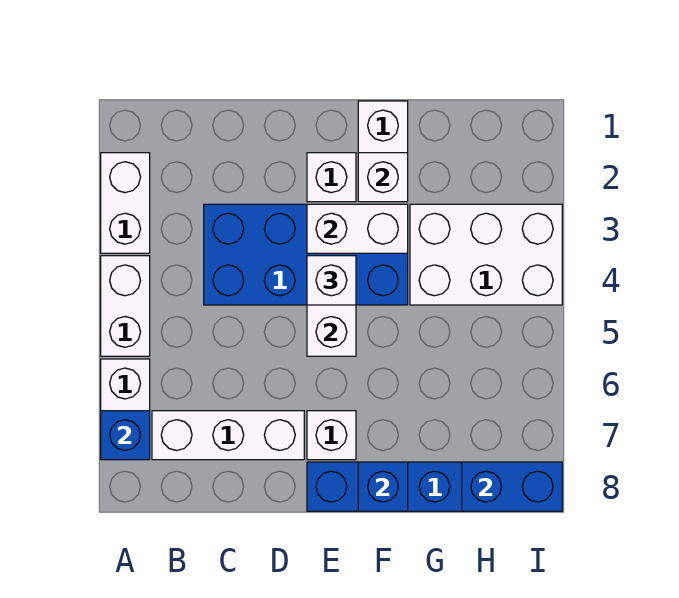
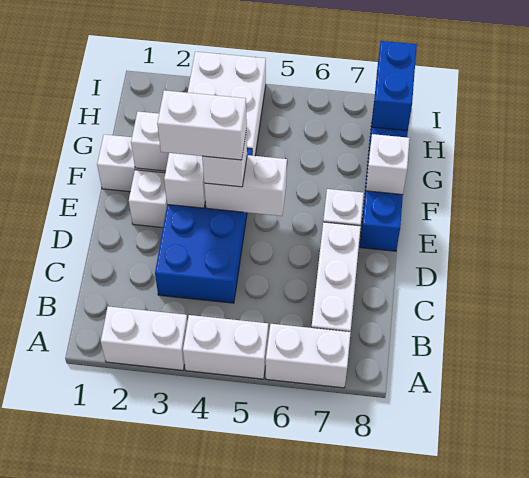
blue 1x1 brick [101,411,150,460] -> none
none -> white 1x2 brick [157,90,247,160]
blue 1x1 brick [358,462,408,511] -> white 1x1 brick [366,134,410,195]

